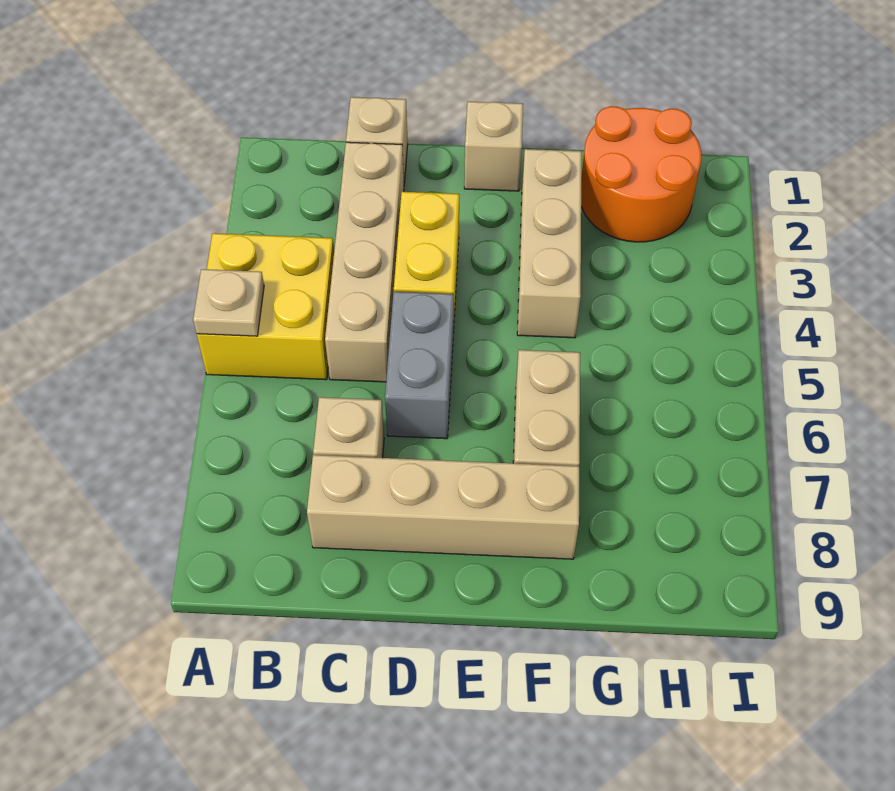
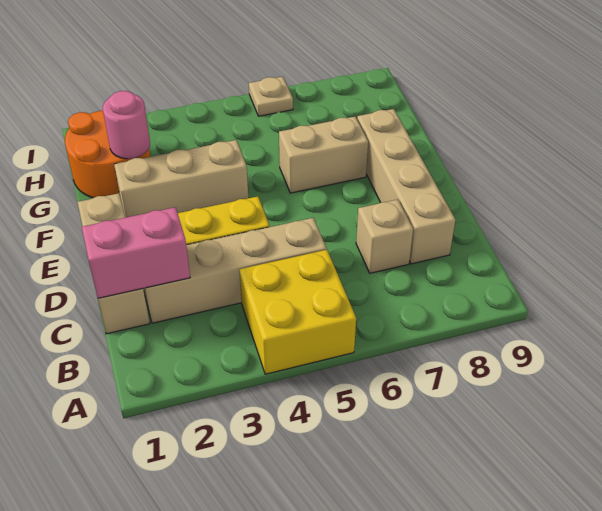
tan 1x1 plate [193,269,264,336] -> tan 1x1 plate moved to [249,77,293,116]
none -> pink 1x2 brick [82,207,190,298]
grey 1x2 brick [385,292,454,439] -> none
none -> pink 1x1 round brick [103,91,150,159]

